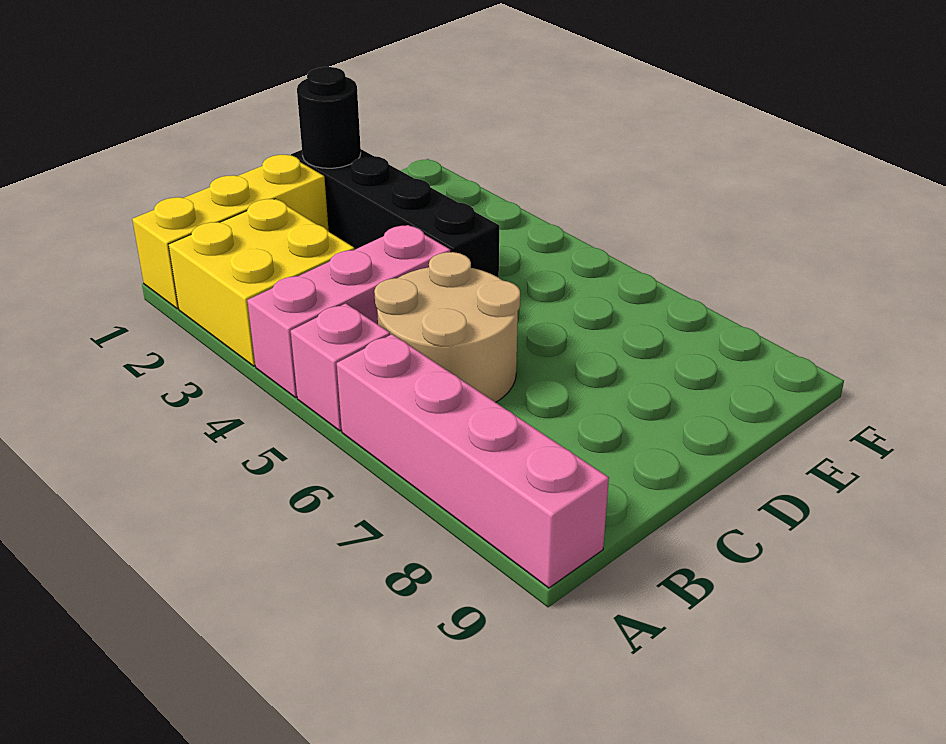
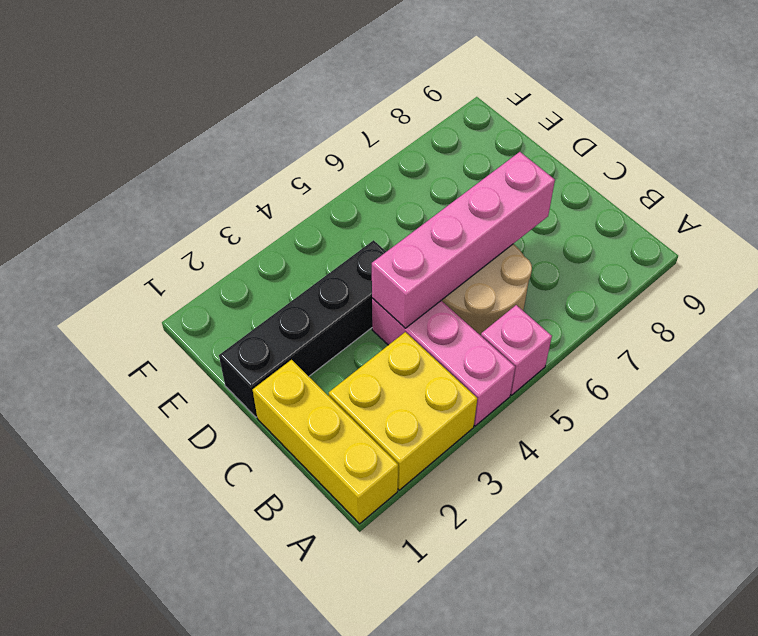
pink 1x4 brick [337,334,609,588] -> pink 1x4 brick moved to [372,152,555,328]
black 1x1 round brick [297,67,361,168] -> none

